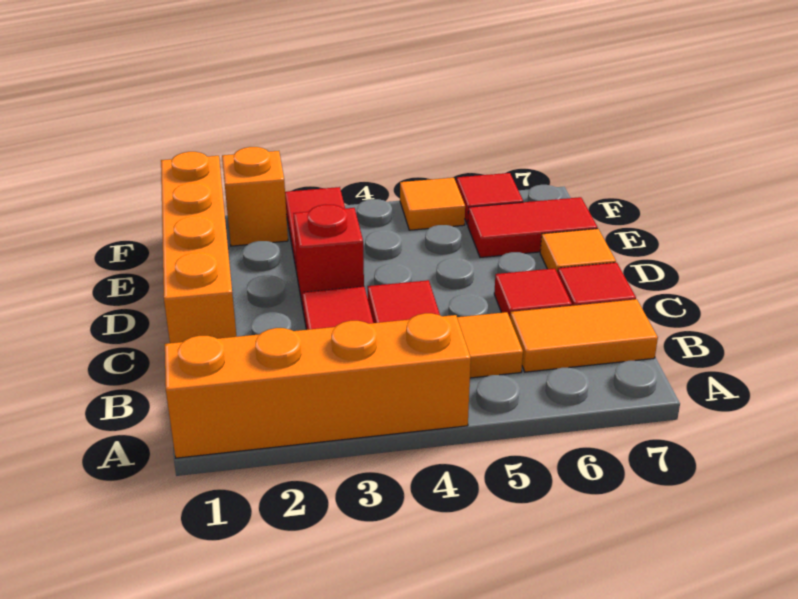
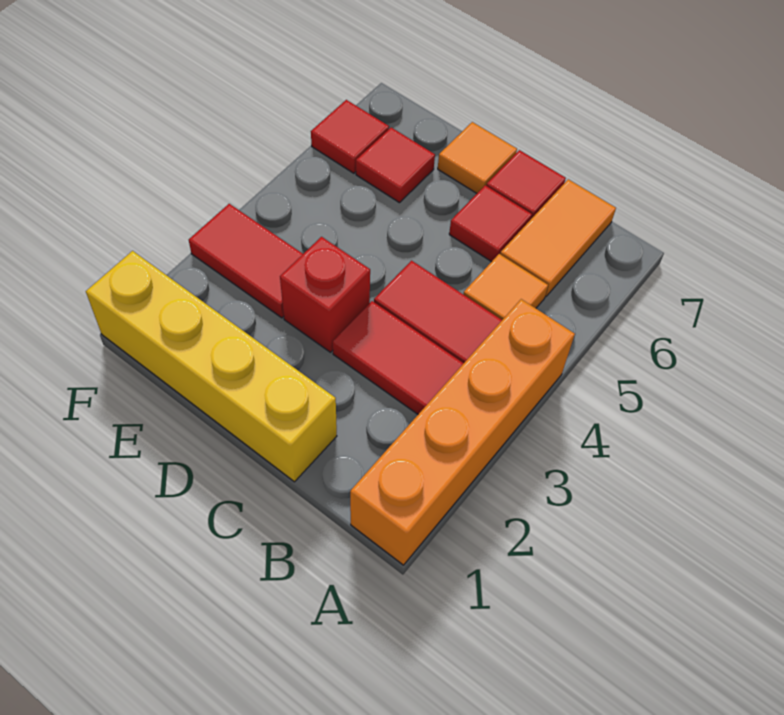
orange 1x4 brick [161,152,237,343] -> yellow 1x4 brick [86,251,337,482]
red 1x2 tile [468,197,598,258] -> red 1x1 tile [356,128,435,203]
orange 1x1 brick [222,147,288,246] -> none
orange 1x1 tile [400,178,465,230] -> none

